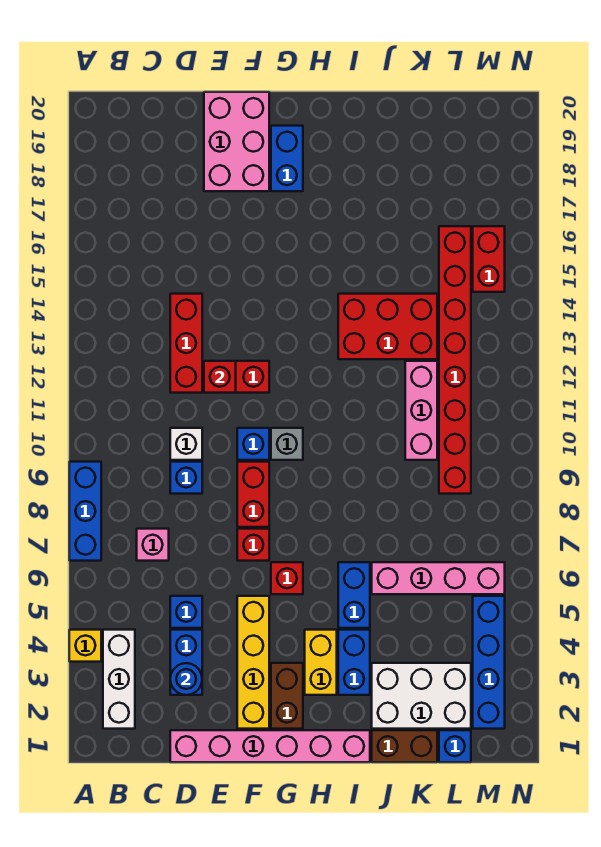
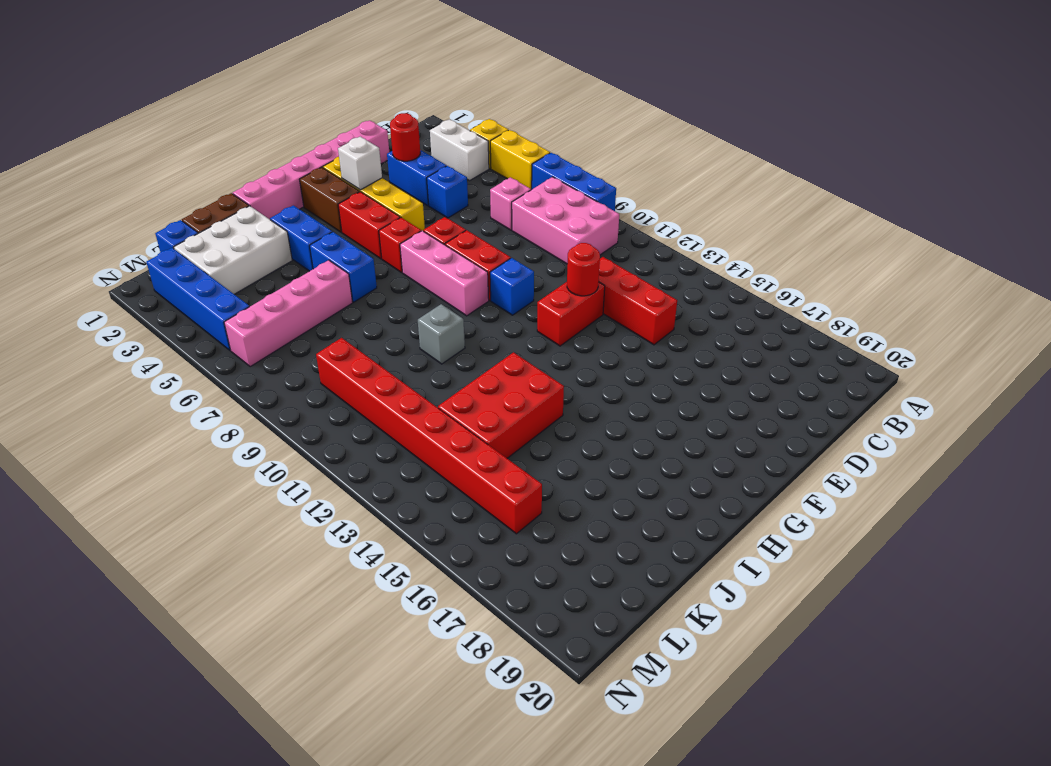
white 1x3 brick [103,630,135,729] -> white 1x2 brick [430,119,489,181]
blue 1x1 round brick [170,663,202,695] -> red 1x1 round brick [390,113,420,161]
blue 1x1 brick [170,462,202,494] -> none
white 1x1 brick [170,428,202,460] -> white 1x1 brick moved to [338,137,382,190]
red 1x1 brick [204,361,236,393] -> red 1x1 round brick [567,243,600,296]
pink 2x3 brick [204,92,269,191] -> pink 2x3 brick moved to [512,177,619,264]
grey 1x1 brick [271,428,303,460] -> grey 1x1 brick moved to [418,304,465,364]
blue 1x2 brick [271,126,303,191] -> none
yellow 1x2 brick [305,630,337,695] -> yellow 1x2 brick moved to [490,130,550,190]
pink 1x3 brick [405,361,437,460] -> pink 1x3 brick moved to [400,231,489,316]
red 1x2 brick [473,226,505,292] -> red 1x2 brick moved to [338,192,400,259]

